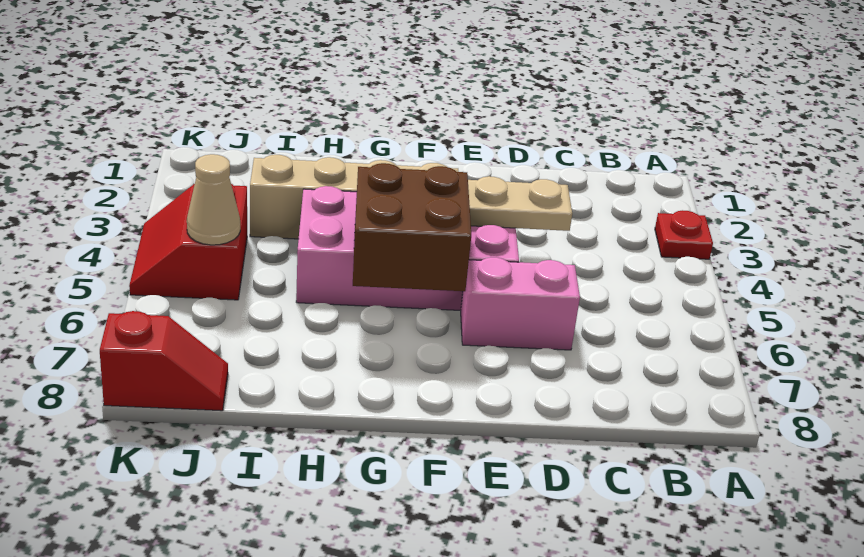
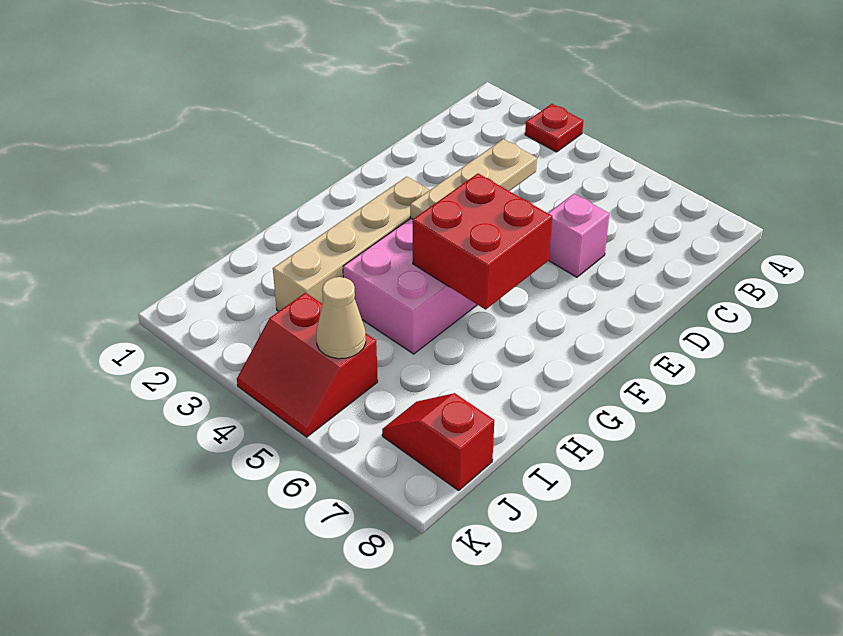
pink 1x2 brick [461,257,580,350] -> pink 1x1 brick [548,194,609,277]
brown 2x2 brick [353,163,471,291] -> red 2x2 brick [413,173,552,310]
red 1x2 slope [100,311,228,411] -> red 1x2 slope turned to [382,393,494,491]

